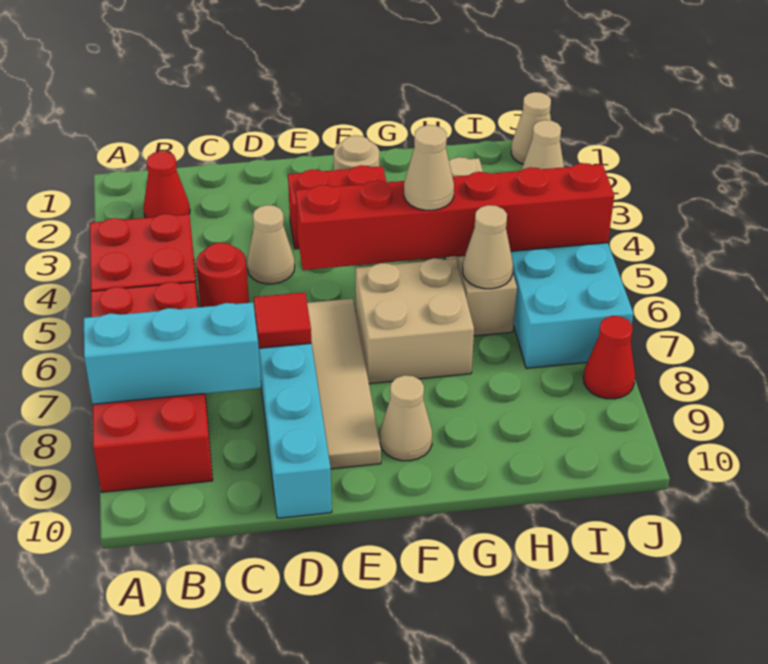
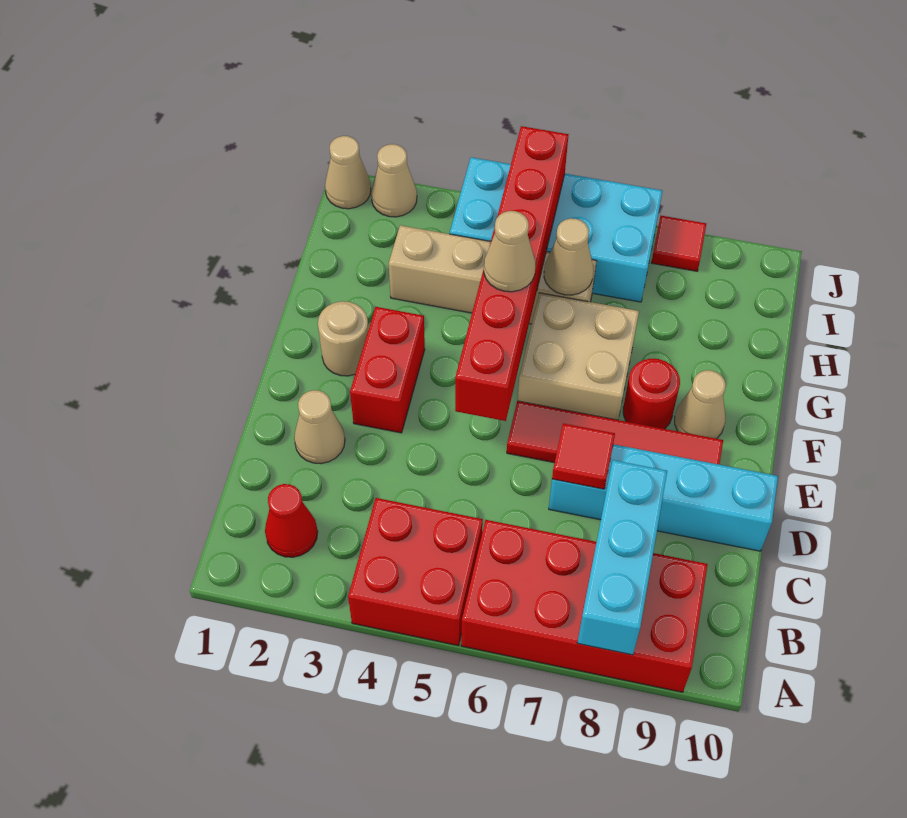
red 1x1 round brick [196,243,249,307] -> red 1x1 round brick moved to [623,359,680,429]
tan 1x1 cone [247,205,295,284] -> tan 1x1 cone moved to [294,390,345,464]
tan 1x4 tile [307,298,381,469] -> red 1x4 tile [507,401,723,465]
red 1x1 cone [583,316,635,399] -> red 1x1 tile [651,216,706,271]

